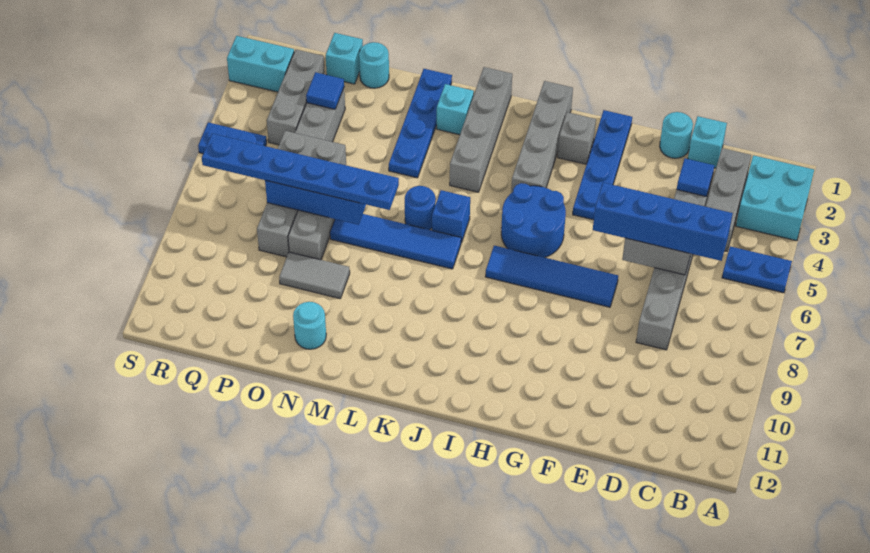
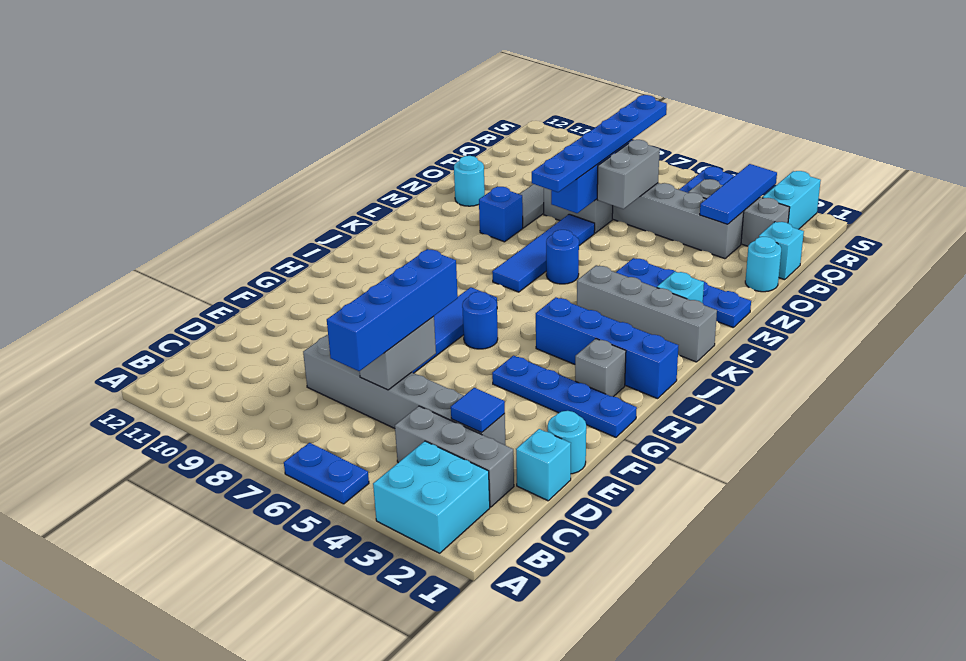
blue 1x2 plate [722,246,792,293] -> blue 1x2 plate turned to [284,443,369,504]
blue 2x2 round brick [501,183,566,258] -> blue 1x1 round brick [462,292,498,349]
grey 1x4 brick [511,81,573,193] -> blue 1x4 brick [536,297,678,399]
blue 1x1 brick [432,190,470,243] -> blue 1x1 brick moved to [479,187,523,242]
blue 1x1 tile [306,72,344,109] -> blue 1x3 tile [700,164,777,224]

